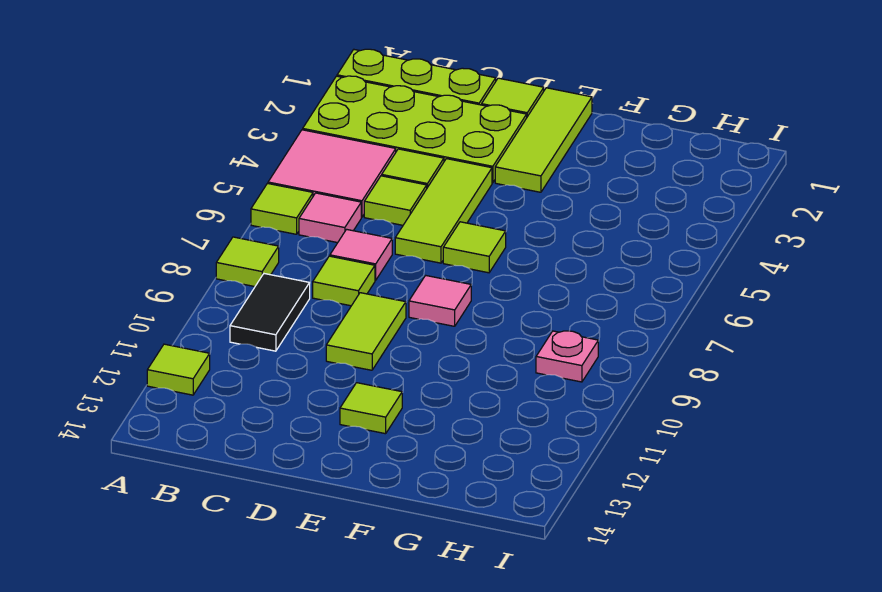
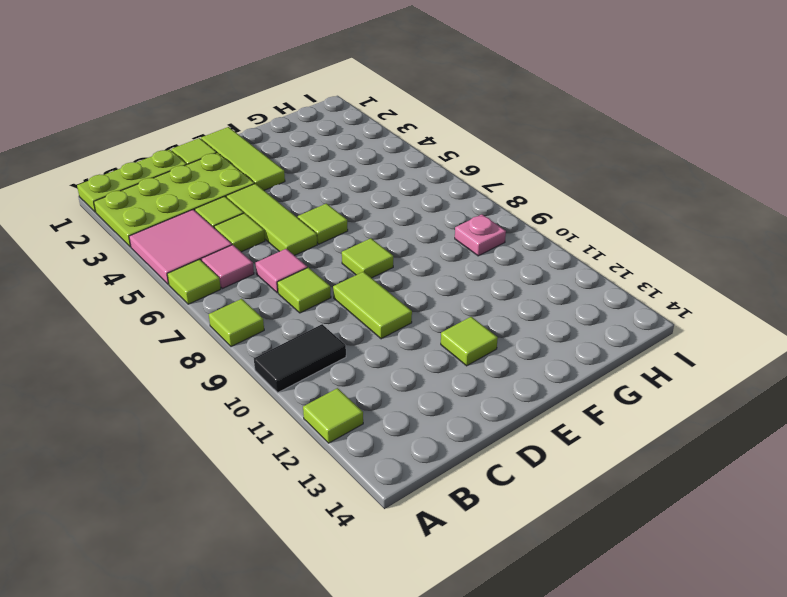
black 1x2 tile [230,274,310,351] -> black 1x2 tile turned to [254,324,346,393]
pink 1x1 tile [409,275,471,326] -> lime 1x1 tile [342,238,393,278]

